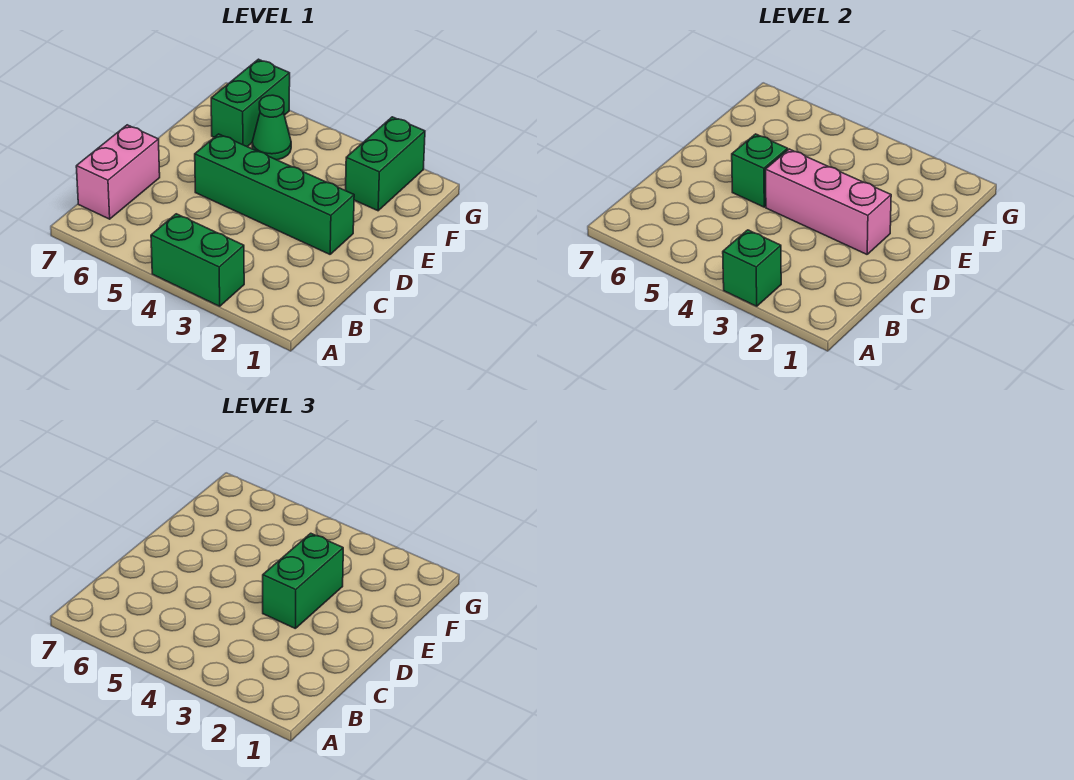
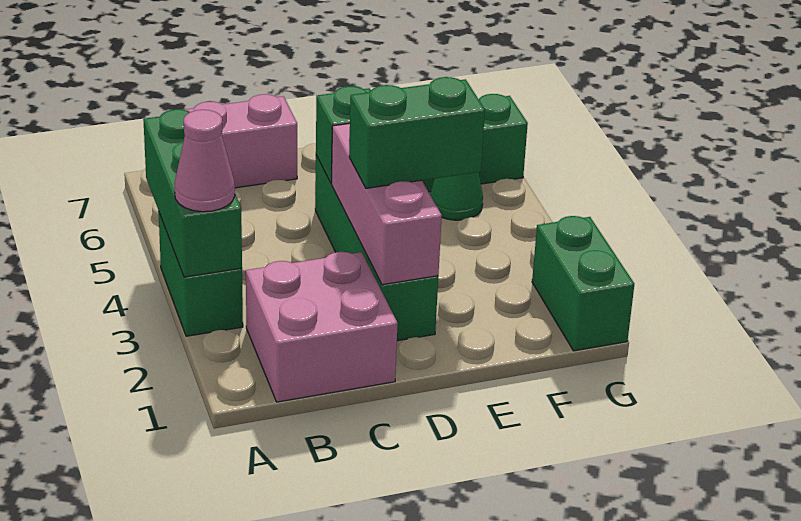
green 1x1 brick [723,230,781,306] -> green 1x3 brick [143,109,242,277]
none -> pink 1x1 cone [174,110,235,212]
none -> pink 2x2 brick [246,252,398,402]
green 1x2 brick [346,117,425,211] -> green 1x2 brick turned to [532,216,634,351]

